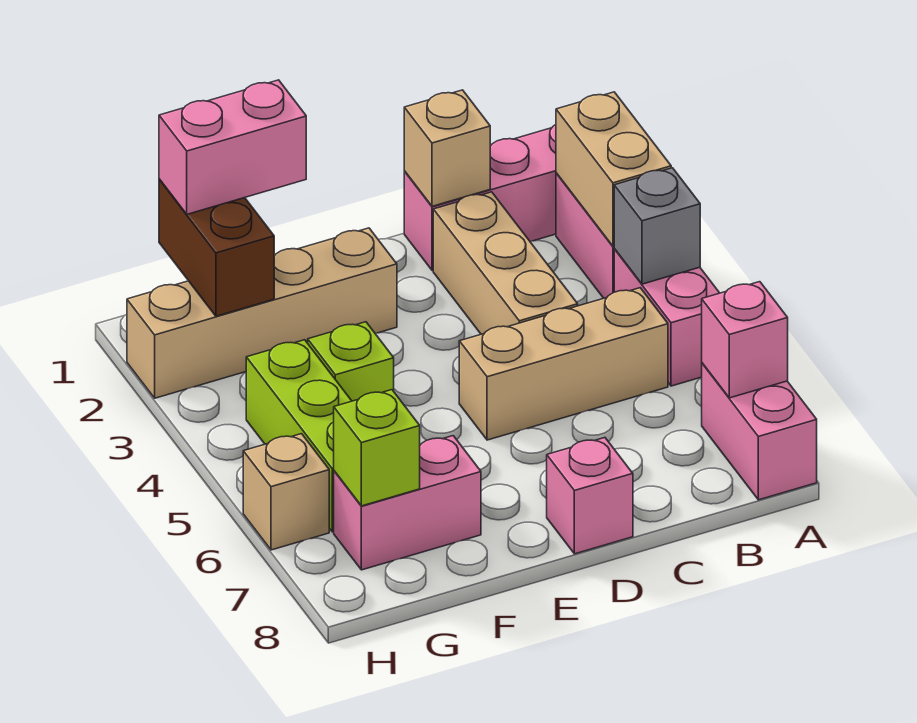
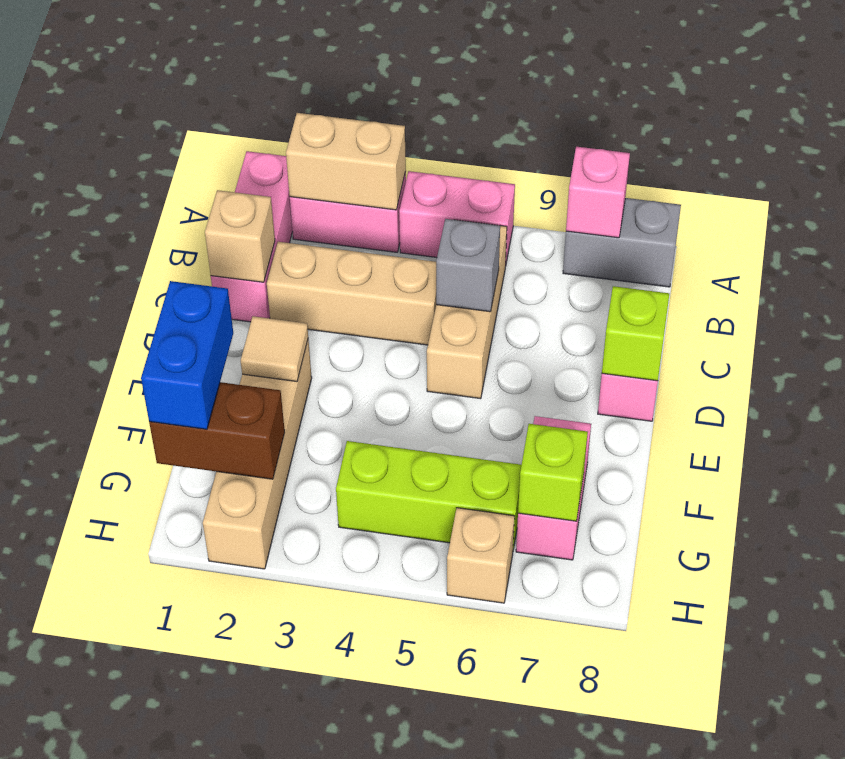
grey 1x1 brick [614,168,700,284] -> grey 1x1 brick moved to [436,219,500,312]
pink 1x2 brick [702,363,817,500] -> grey 1x2 brick [563,198,681,287]
none -> tan 1x1 tile [241,316,308,381]
pink 1x2 brick [159,80,306,214] -> blue 1x2 brick [141,281,233,429]
lime 1x1 brick [308,322,394,401] -> lime 1x1 brick moved to [602,286,669,381]

